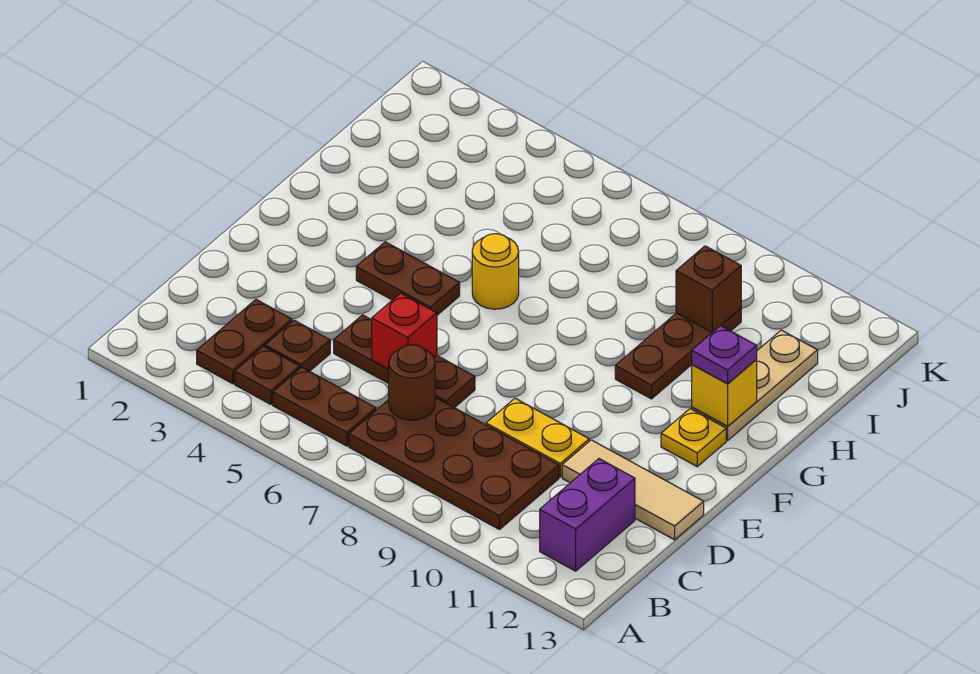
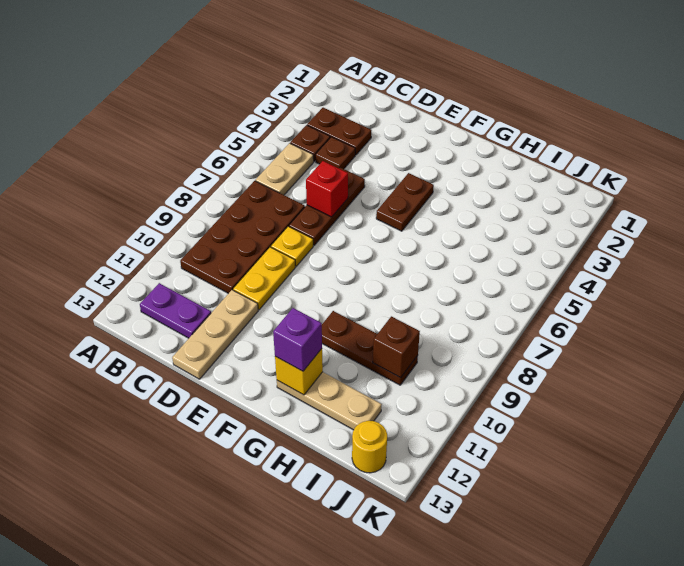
brown 1x2 plate [273,367,376,446] -> tan 1x2 plate [255,143,314,195]
purple 1x2 brick [540,459,635,571] -> purple 1x2 plate [140,283,211,338]
brown 1x1 round brick [389,345,435,420] -> none
tan 1x3 tile [562,440,704,540] -> tan 1x3 plate [172,290,258,379]
yellow 1x1 plate [661,409,726,467] -> yellow 1x1 plate moved to [271,226,313,266]
yellow 1x1 round brick [472,234,519,309] -> yellow 1x1 round brick moved to [352,421,387,473]
purple 1x1 plate [692,326,757,384] -> purple 1x1 brick [273,308,322,371]

